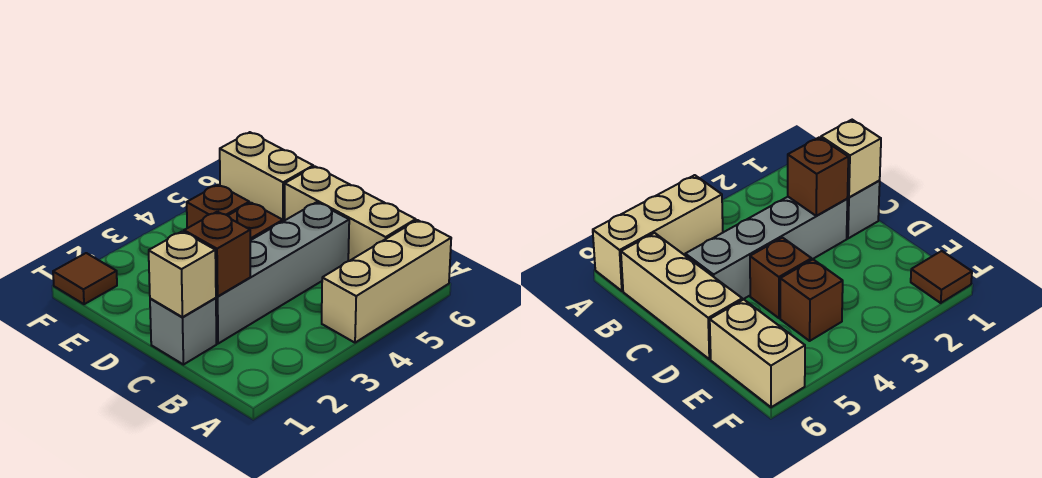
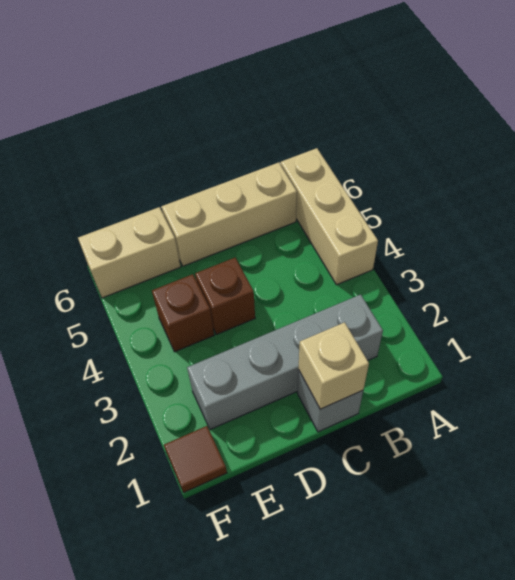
grey 1x4 brick [216,202,349,344] -> grey 1x4 brick turned to [187,295,383,430]
brown 1x1 brick [184,212,250,296] -> none

